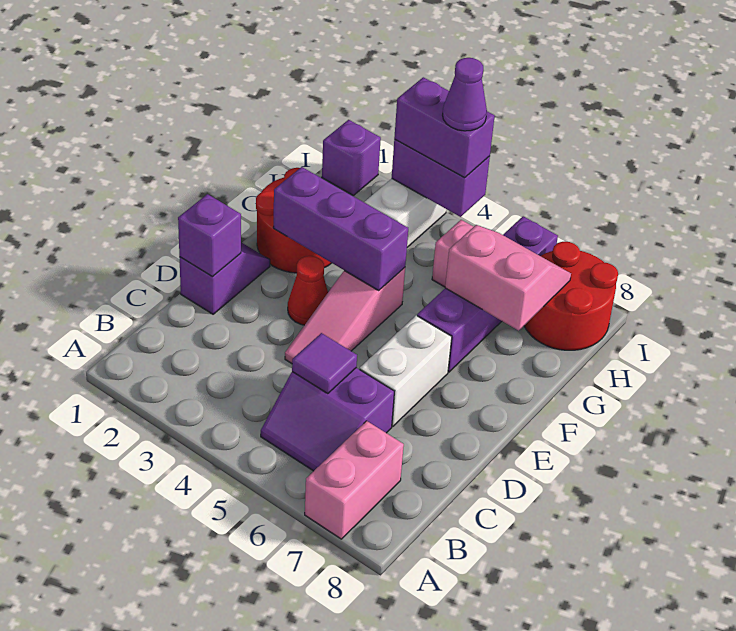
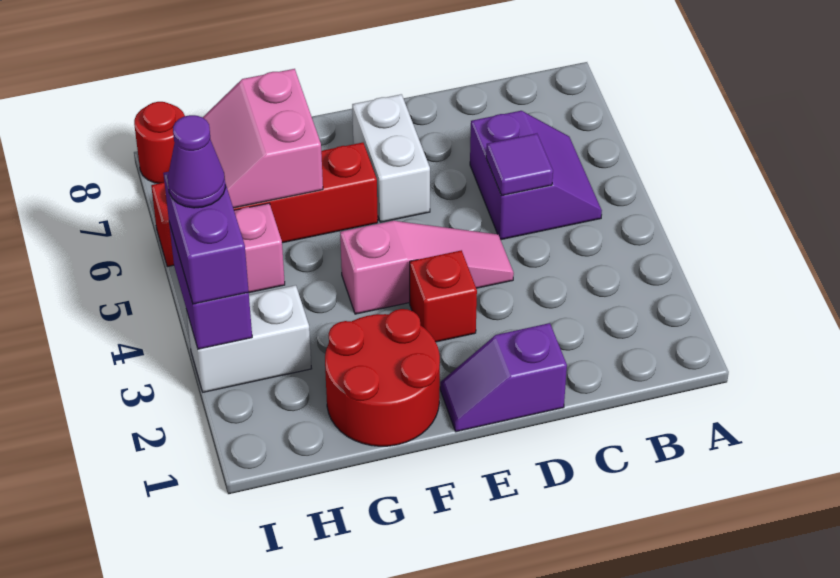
pink 1x2 brick [305,421,404,539] -> none
purple 1x1 brick [178,194,241,276] -> none
white 1x2 brick [360,316,452,427] -> white 1x2 brick turned to [352,94,430,222]
red 1x1 cone [288,256,328,325] -> red 1x1 brick [410,250,477,342]
purple 1x3 brick [273,167,408,290] -> none
purple 1x4 brick [417,216,558,372] -> red 1x4 brick [151,143,378,267]
red 2x2 round brick [524,242,618,350] -> red 1x1 round brick [134,102,185,183]
purple 1x1 brick [322,120,381,195] -> none

